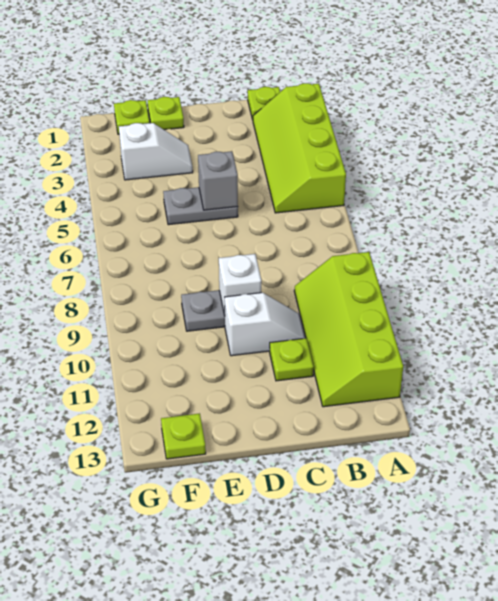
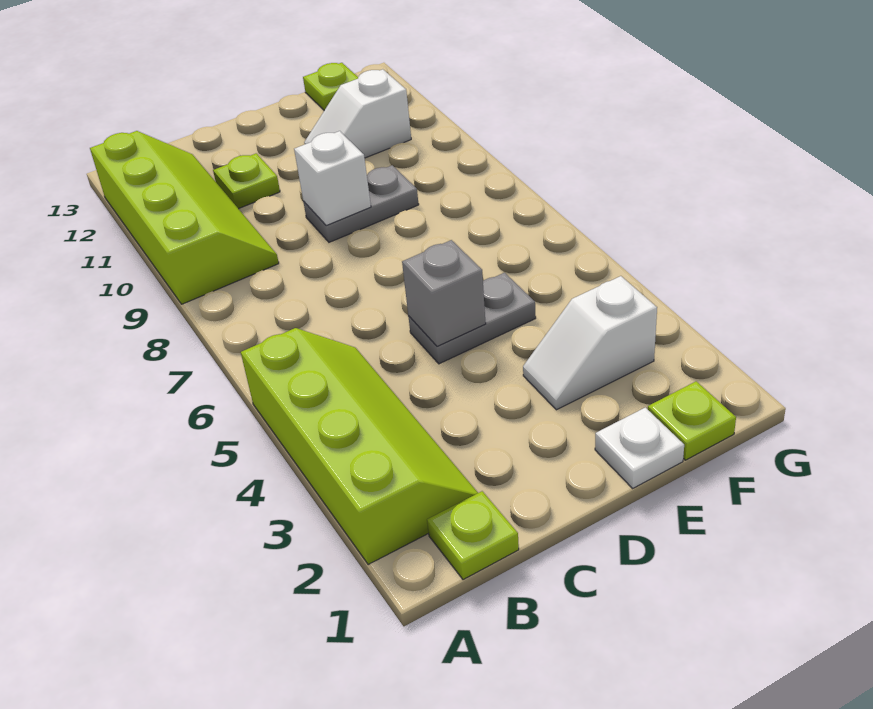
white 1x2 slope [225,293,305,356] -> white 1x2 slope moved to [304,69,411,158]
lime 1x1 plate [148,97,184,130] -> white 1x1 plate [595,407,684,488]

